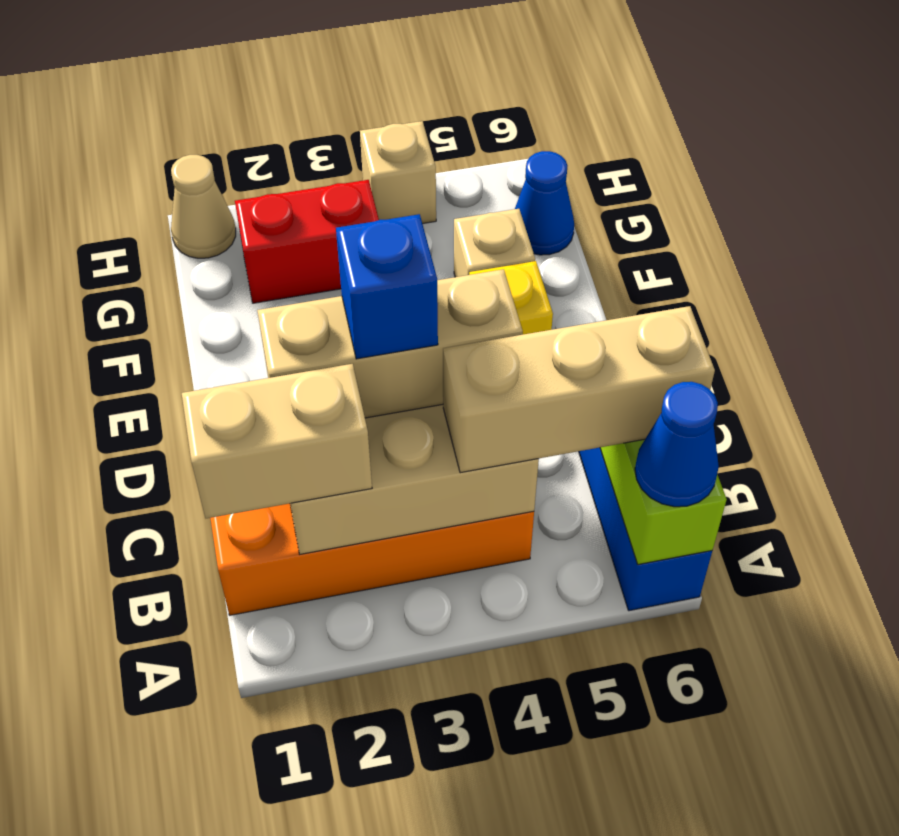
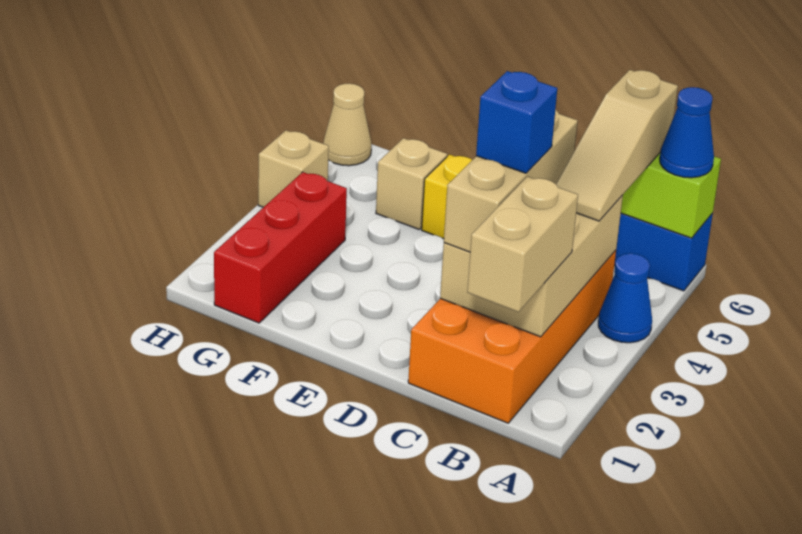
tan 1x3 brick [443,306,715,473] -> tan 1x3 slope [556,70,678,221]
red 1x2 brick [235,180,379,303] -> red 1x3 brick [214,172,347,323]
blue 1x1 cone [515,151,574,255] -> blue 1x1 cone moved to [598,253,652,343]
tan 1x1 cone [171,155,236,258] -> tan 1x1 cone moved to [323,84,371,166]

